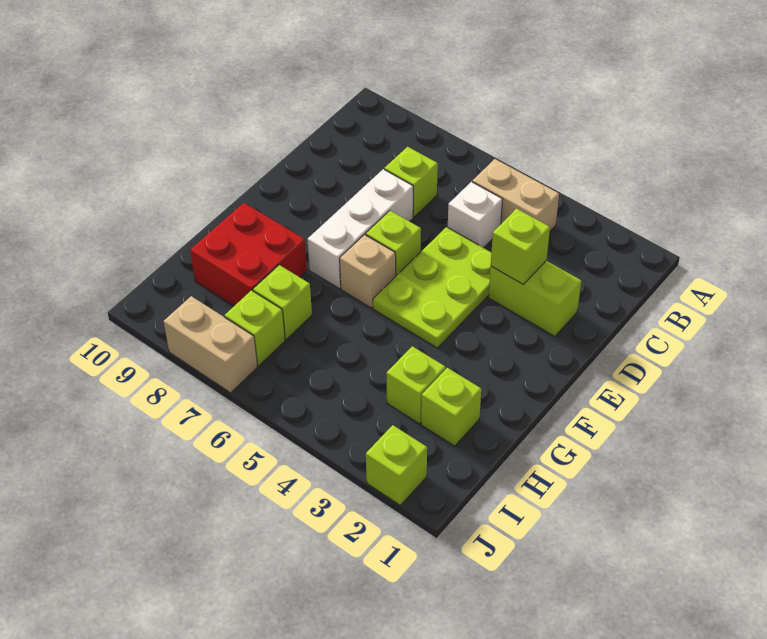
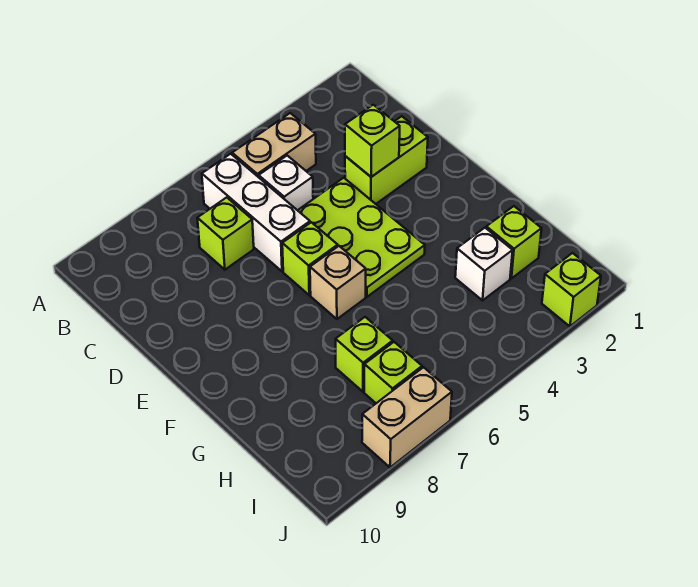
white 1x3 brick [307,169,413,289] -> white 1x3 brick moved to [202,154,310,271]
red 2x2 brick [190,203,307,306] -> none
lime 1x1 brick [386,346,446,424] -> white 1x1 brick [455,228,513,300]

